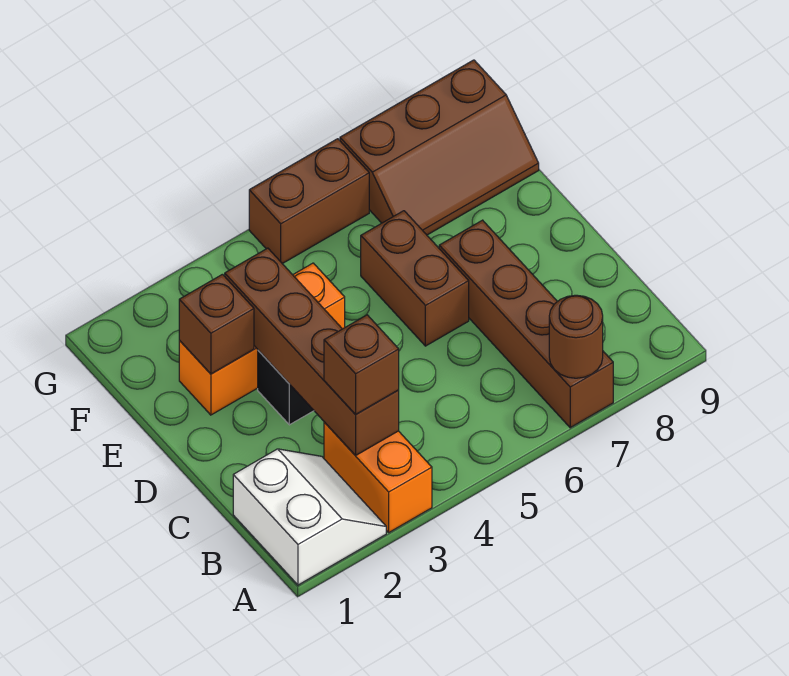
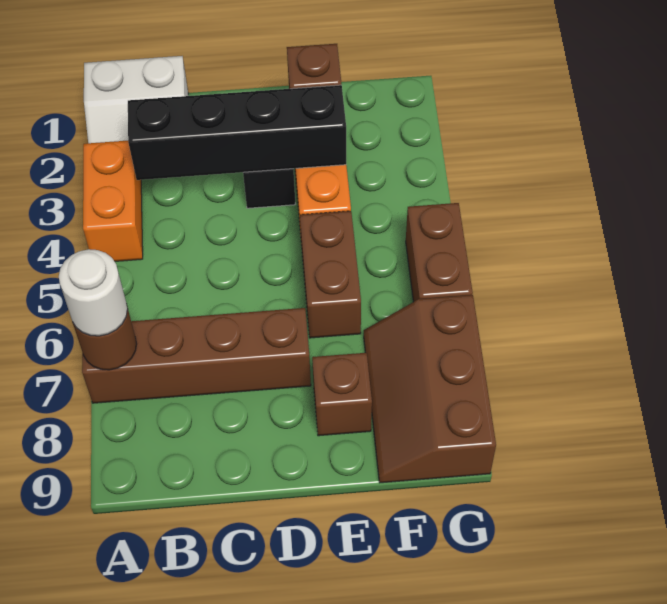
orange 1x2 brick [324,422,432,532] -> orange 1x2 brick turned to [83,141,143,261]
none -> white 1x1 round brick [59,249,128,336]
brown 1x4 brick [225,248,399,456] -> black 1x4 brick [128,85,346,180]
brown 1x1 brick [324,315,399,415] -> brown 1x1 brick moved to [312,353,372,436]
brown 1x2 brick [361,211,469,346] -> brown 1x2 brick turned to [300,211,361,338]

